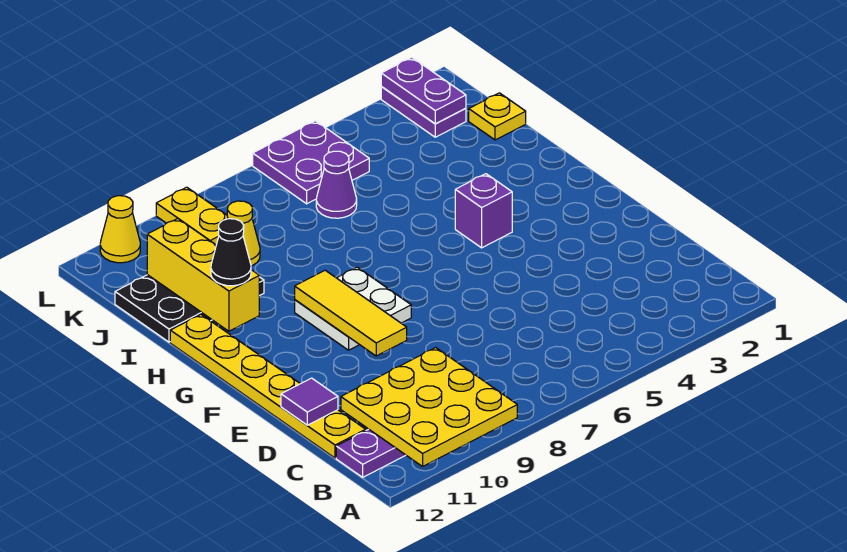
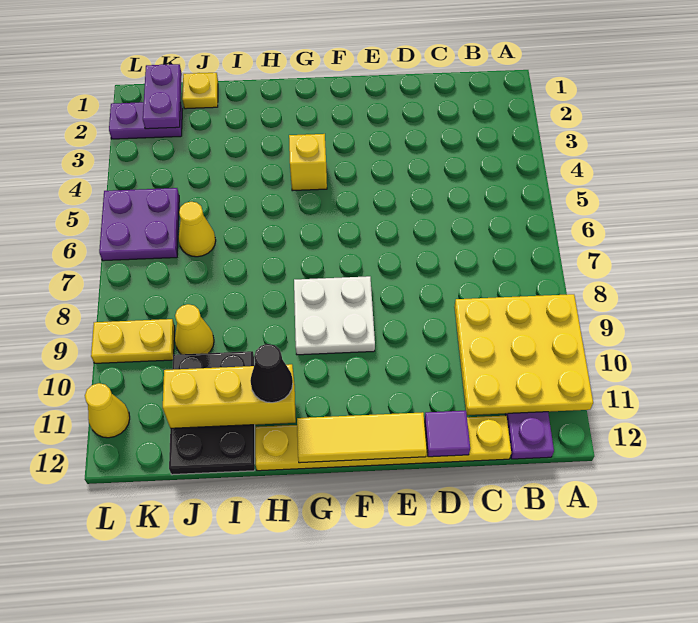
yellow 1x3 tile [295,270,407,356] -> yellow 1x3 tile moved to [297,412,427,463]
purple 1x1 brick [455,174,512,248] -> yellow 1x1 brick [289,134,327,191]
purple 1x1 cone [316,151,357,218] -> yellow 1x1 cone [179,202,216,257]
purple 1x2 plate [381,57,466,124] -> purple 1x2 plate turned to [143,64,182,129]

